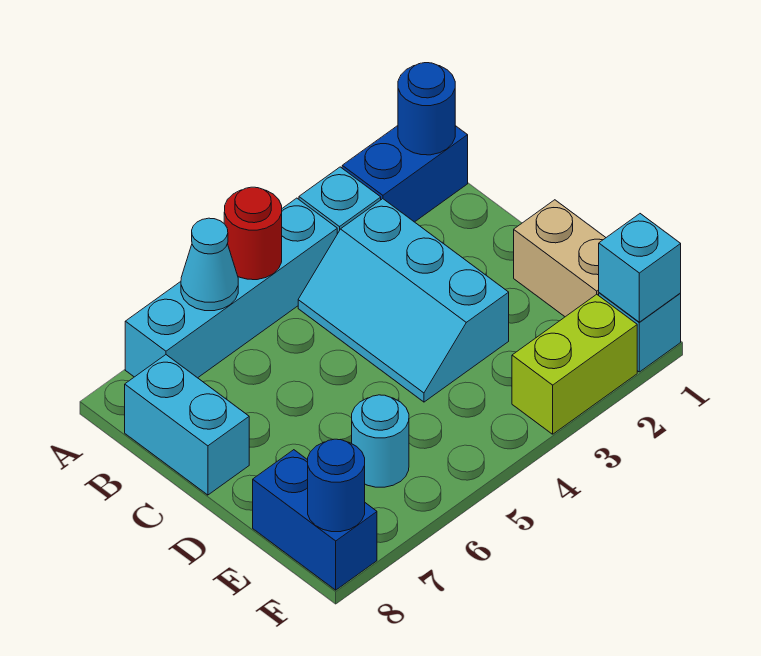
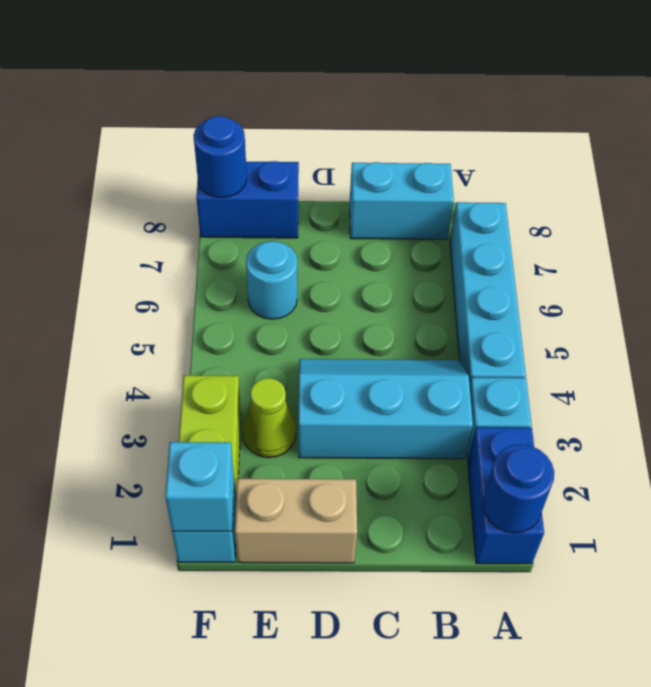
red 1x1 round brick [224,187,282,280] -> none
cyan 1x1 cone [181,218,238,311] -> none
none -> lime 1x1 cone [242,378,296,458]

